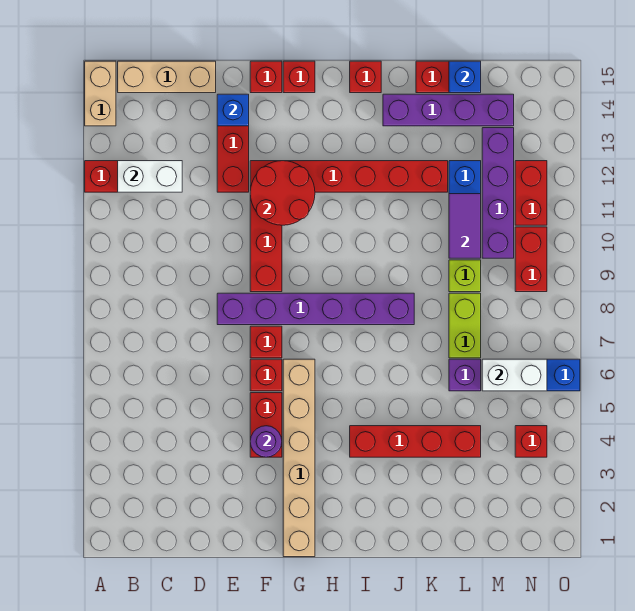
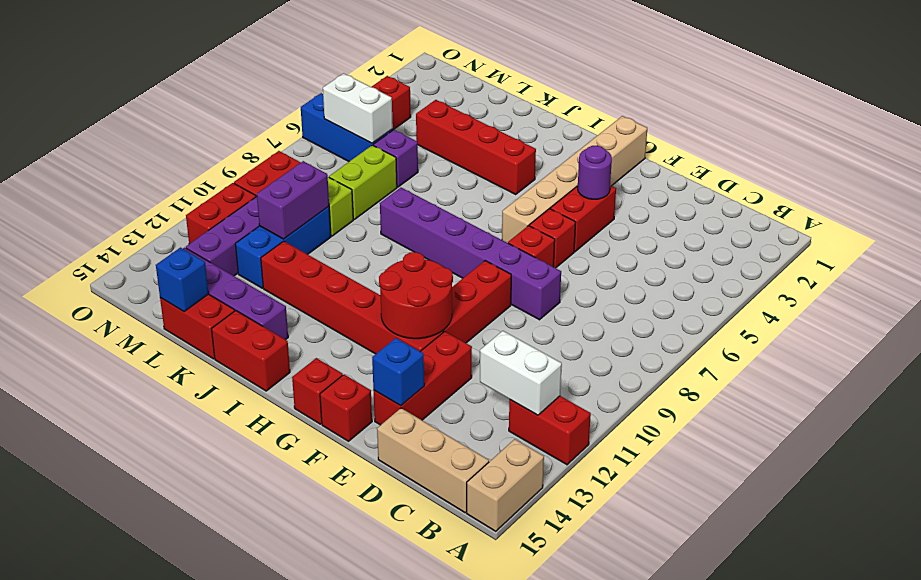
red 1x1 brick [350,61,381,93] -> red 1x2 brick [212,311,290,391]
purple 1x2 tile [449,194,481,258] -> purple 1x2 brick [257,161,329,239]

